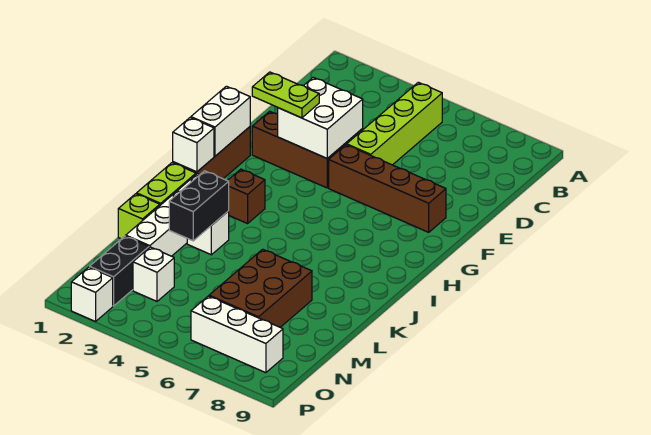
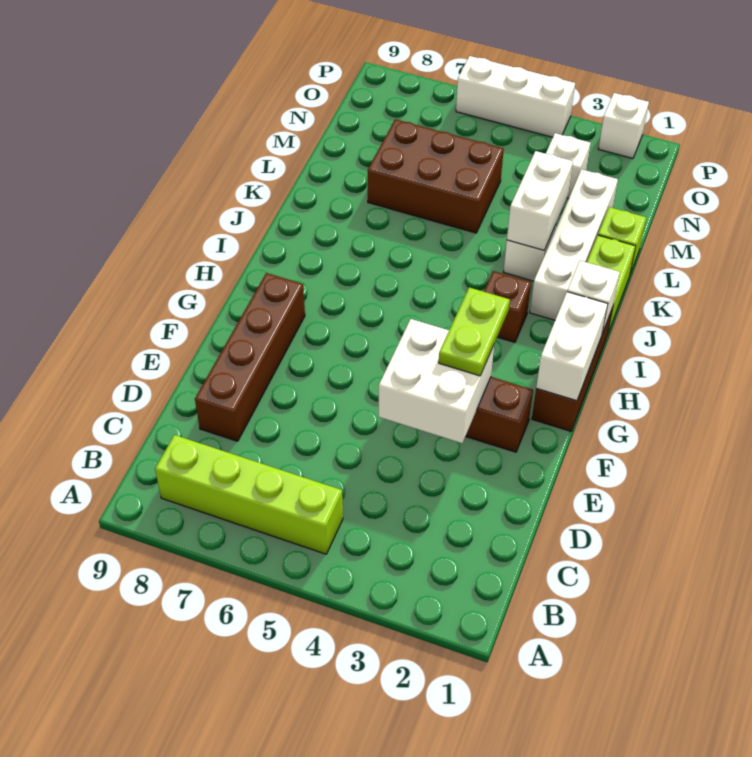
lime 1x4 brick [347,82,442,165] -> lime 1x4 brick turned to [155,435,343,554]
lime 1x2 plate [252,72,319,118] -> lime 1x2 plate turned to [439,287,510,376]
brown 1x4 brick [329,145,446,232] -> brown 1x4 brick turned to [195,273,305,441]
black 1x2 brick [169,171,229,241] -> white 1x2 brick [507,151,573,251]
brown 2x3 brick [209,249,312,327] -> brown 2x3 brick turned to [368,119,504,233]
black 1x2 brick [90,236,149,306] -> none
white 1x3 brick [191,296,283,373] -> white 1x3 brick moved to [456,56,575,137]

